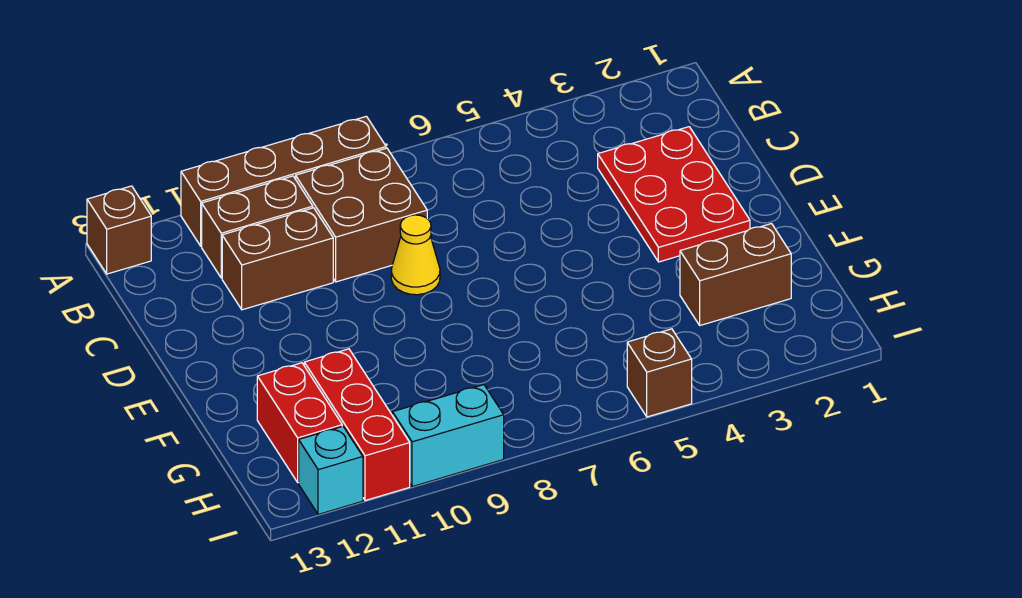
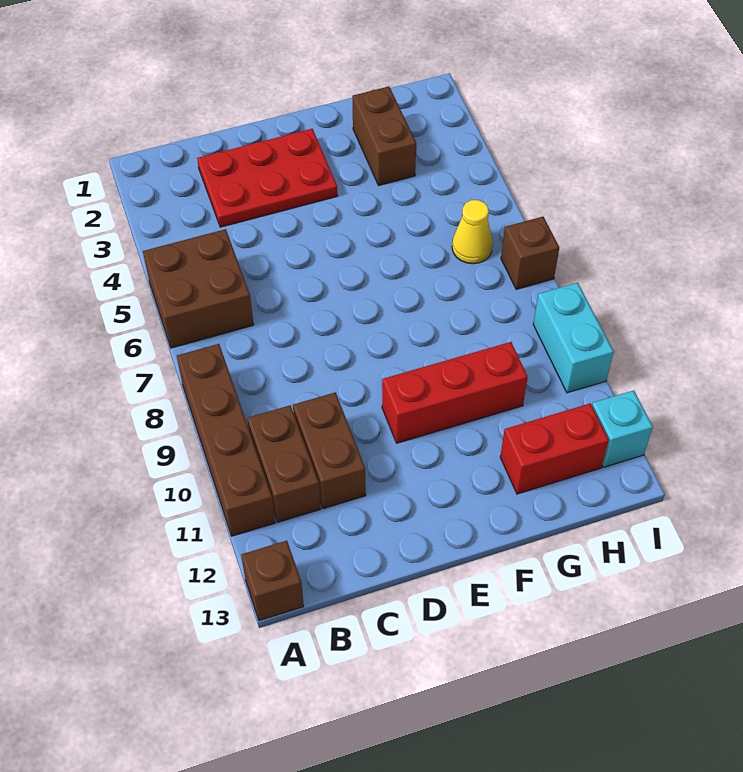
brown 2x2 brick [296,148,427,282] -> brown 2x2 brick moved to [143,229,254,348]
yellow 1x1 cone [391,215,440,295] -> yellow 1x1 cone moved to [452,200,493,264]
red 1x3 brick [304,349,410,501] -> red 1x3 brick moved to [382,342,528,443]
brown 1x1 brick [627,329,692,417] -> brown 1x1 brick moved to [501,217,559,289]

